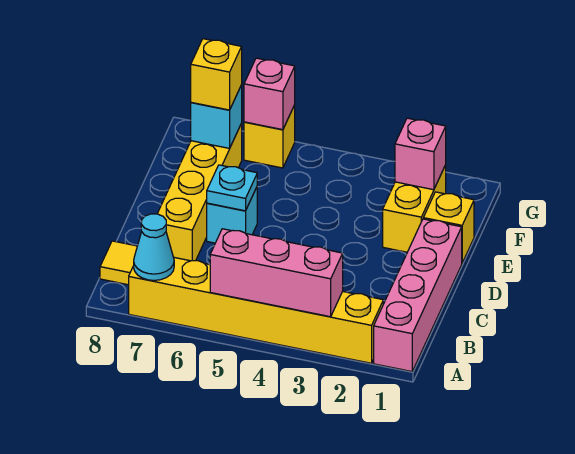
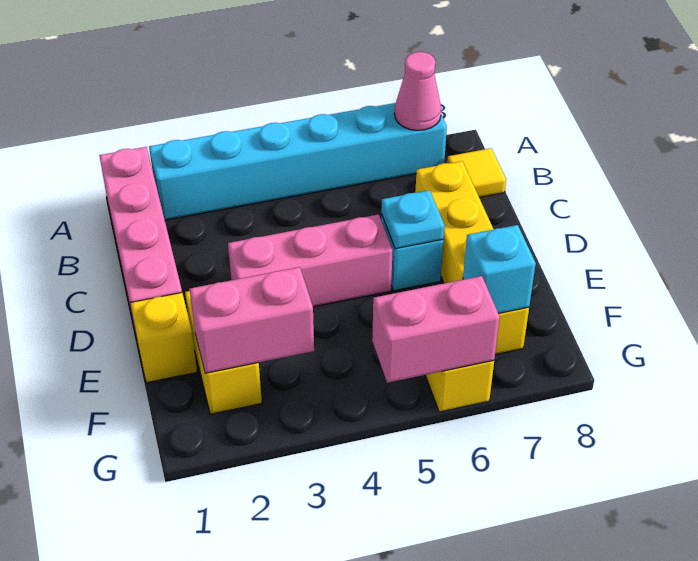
yellow 1x6 brick [129,257,383,363] -> cyan 1x6 brick [149,103,447,220]
pink 1x3 brick [210,229,343,317] -> pink 1x3 brick moved to [228,214,392,307]
cyan 1x1 cone [134,214,174,280] -> pink 1x1 cone [394,52,441,130]
pink 1x1 brick [395,118,446,190] -> pink 1x2 brick [190,267,314,373]
yellow 1x1 brick [191,39,242,110] -> none
pink 1x1 brick [244,58,295,130] -> pink 1x2 brick [372,276,500,383]

